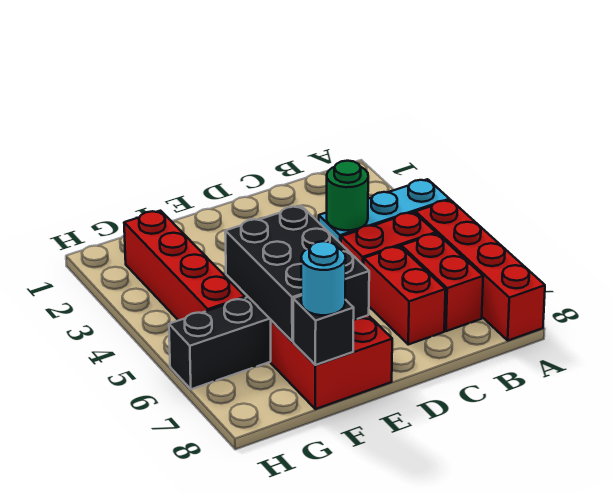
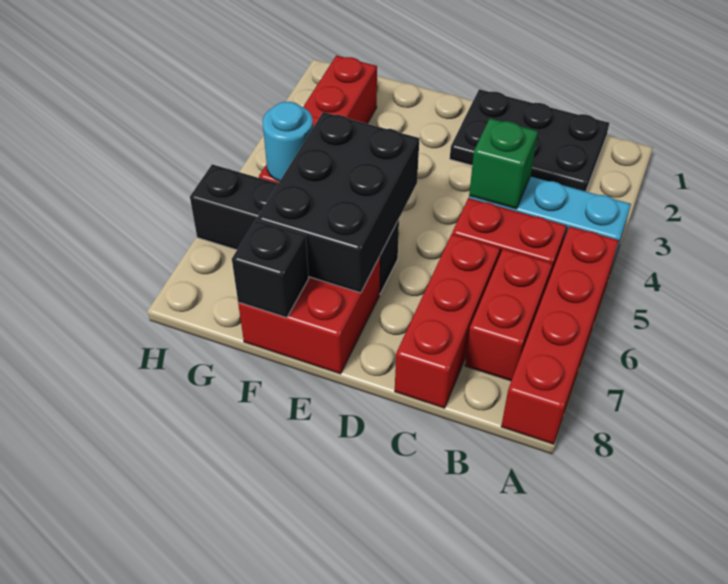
none -> black 2x3 plate [450,89,609,191]
green 1x1 round brick [327,161,368,230] -> green 1x1 brick [469,118,538,209]
red 1x2 brick [364,246,445,344] -> red 1x3 brick [395,234,500,408]
cyan 1x1 round brick [301,241,346,315] -> cyan 1x1 round brick moved to [263,102,313,181]

